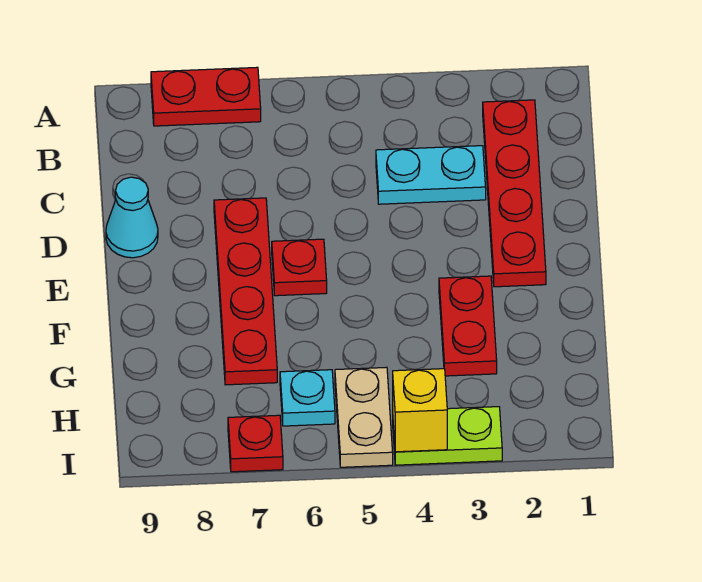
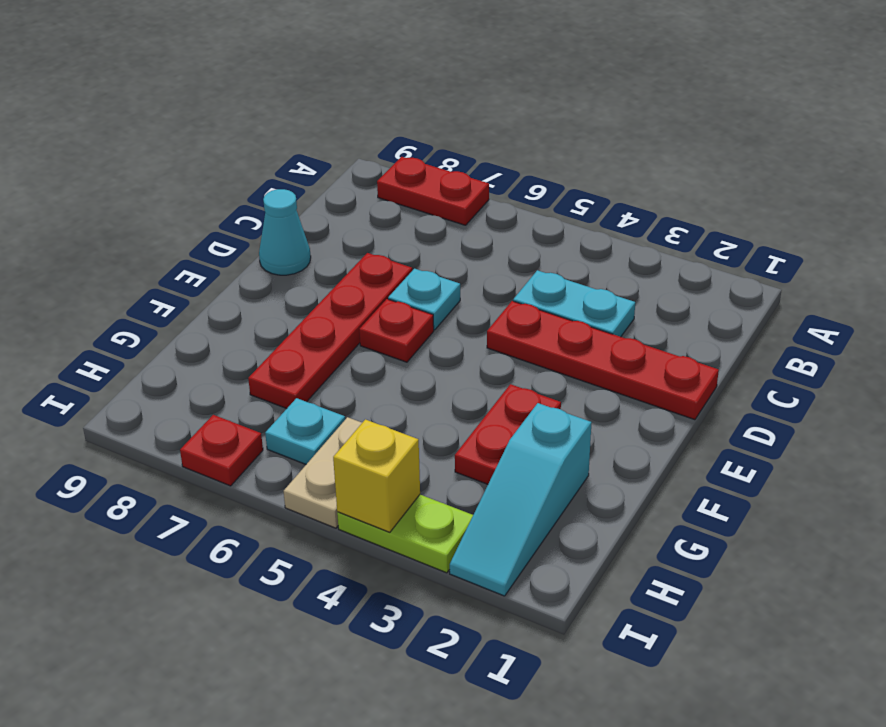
red 1x4 plate [483,100,546,287] -> red 1x4 plate turned to [487,301,719,420]
none -> cyan 1x1 plate [388,269,460,330]
none -> cyan 1x3 slope [450,403,592,596]

